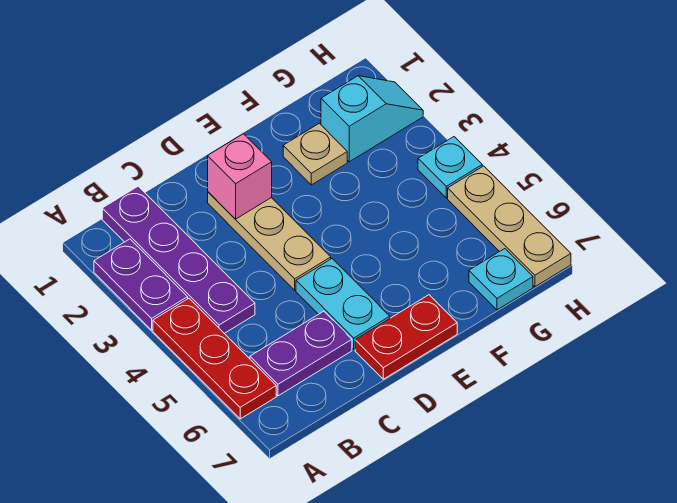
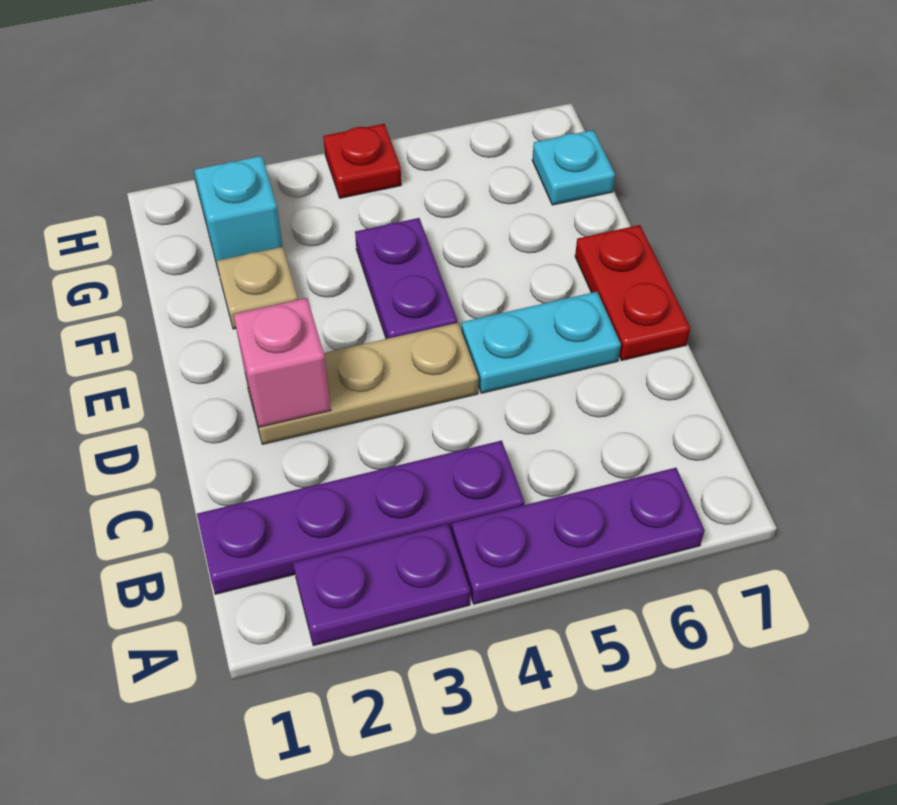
red 1x3 plate [153,298,276,419] -> purple 1x3 plate [452,468,704,604]
purple 1x2 plate [250,311,352,396] -> purple 1x2 plate moved to [355,218,457,339]
cyan 1x1 plate [418,137,482,198] -> red 1x1 plate [323,124,401,198]
tan 1x3 plate [448,166,571,287] -> none

